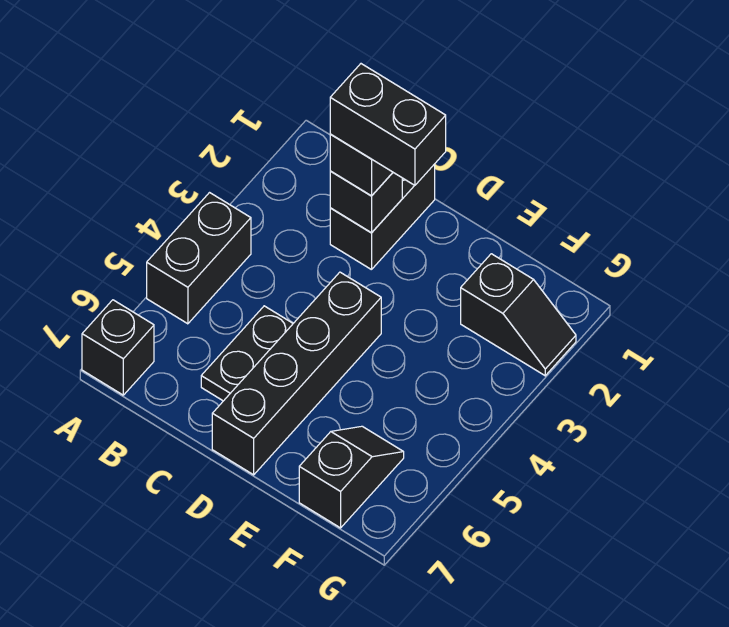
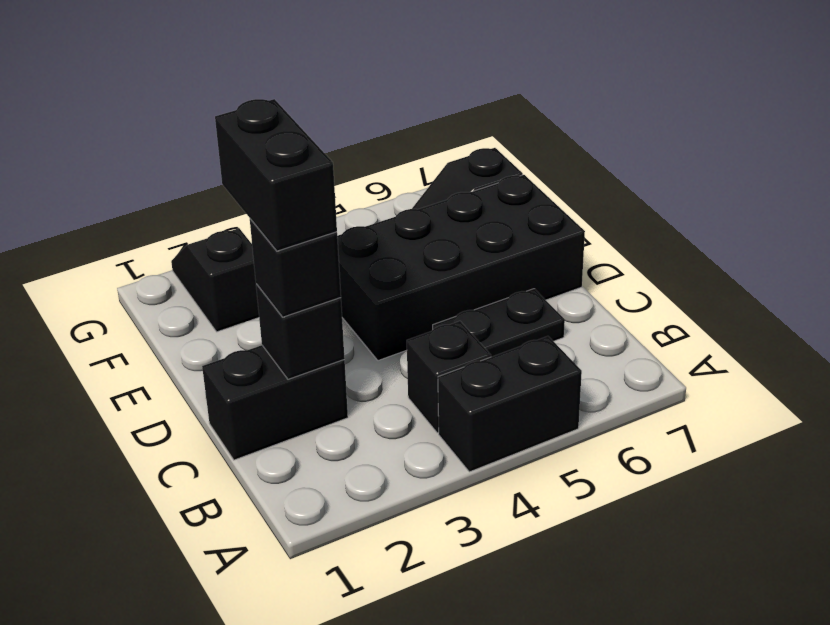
black 1x1 brick [82,300,154,395] -> black 1x1 brick moved to [407,321,491,433]
black 1x4 brick [212,272,381,475] -> black 2x4 brick [337,175,585,361]

